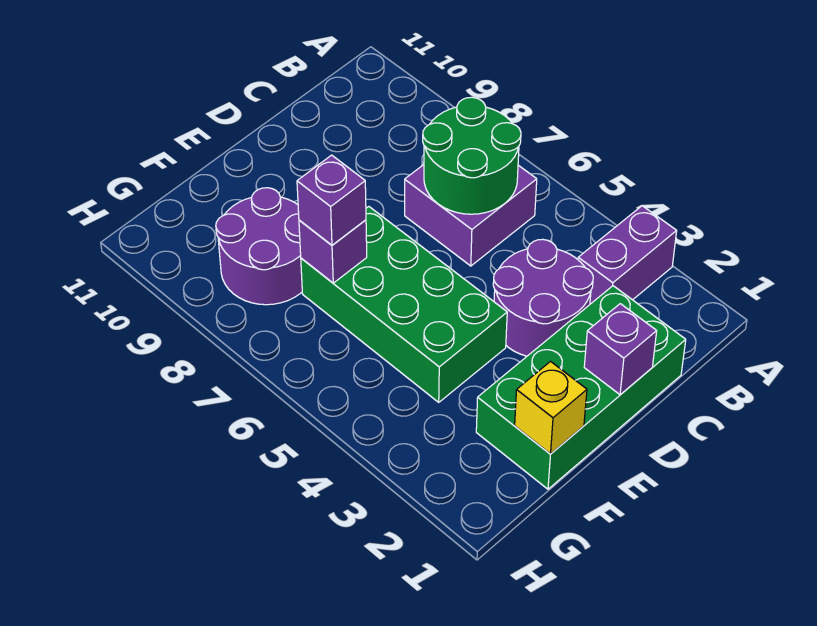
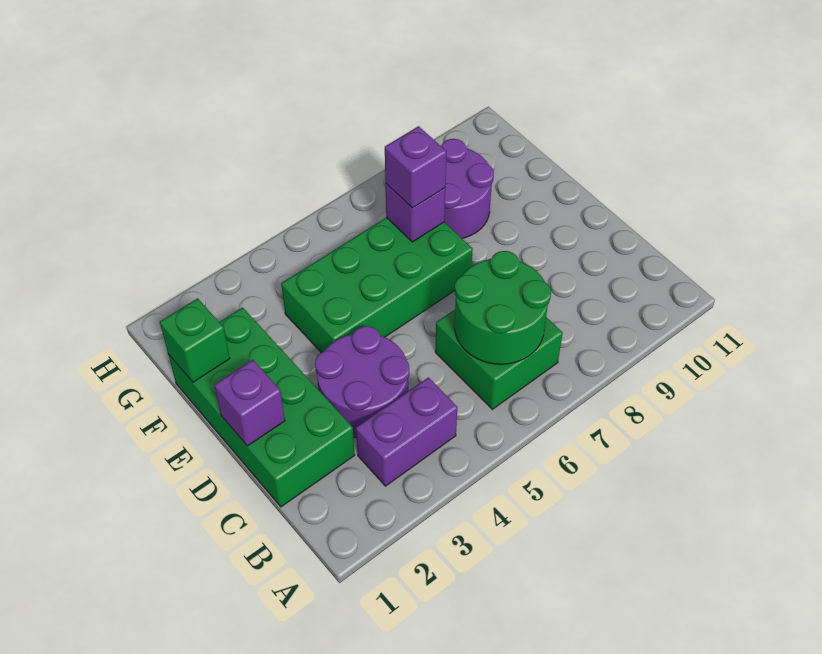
purple 1x2 brick [578,206,677,304] -> purple 1x2 brick turned to [356,378,457,486]
purple 2x2 brick [405,165,537,266] -> green 2x2 brick [435,310,563,409]
yellow 1x1 brick [515,362,587,454] -> green 1x1 brick [160,298,230,382]

